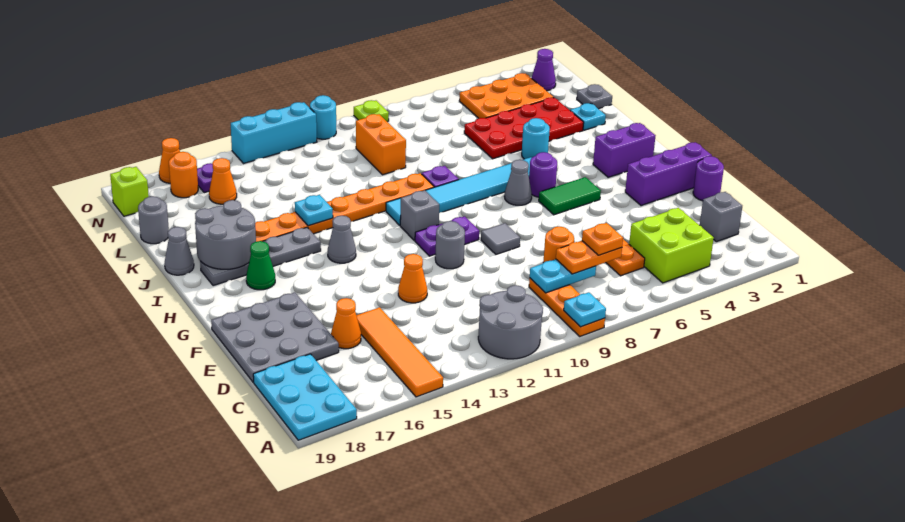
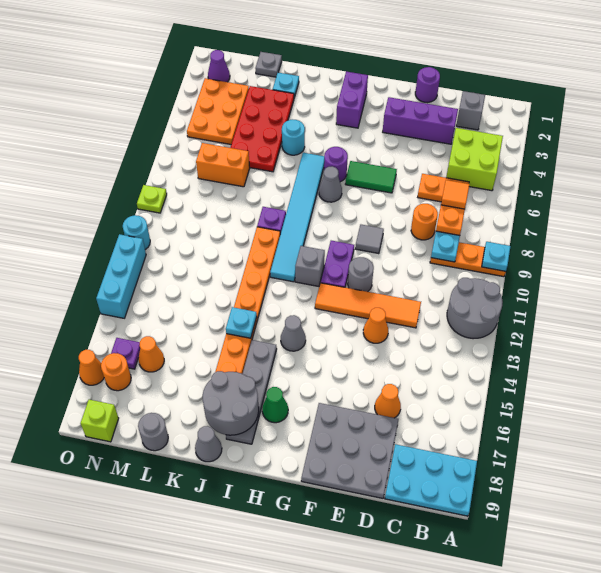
orange 1x4 tile [356,307,443,397] -> orange 1x4 tile moved to [315,283,421,328]
orange 1x1 plate [582,223,623,255] -> orange 1x1 tile [441,180,469,209]
purple 1x3 brick [625,142,712,206] -> purple 1x3 brick turned to [383,97,458,144]
green 1x2 tile [539,177,601,215] -> green 1x2 tile turned to [346,161,397,193]
orange 1x2 brick [356,114,406,175] -> orange 1x2 brick moved to [196,143,250,187]

